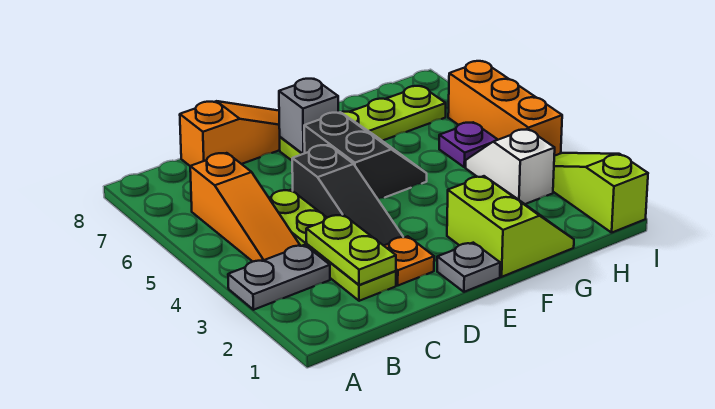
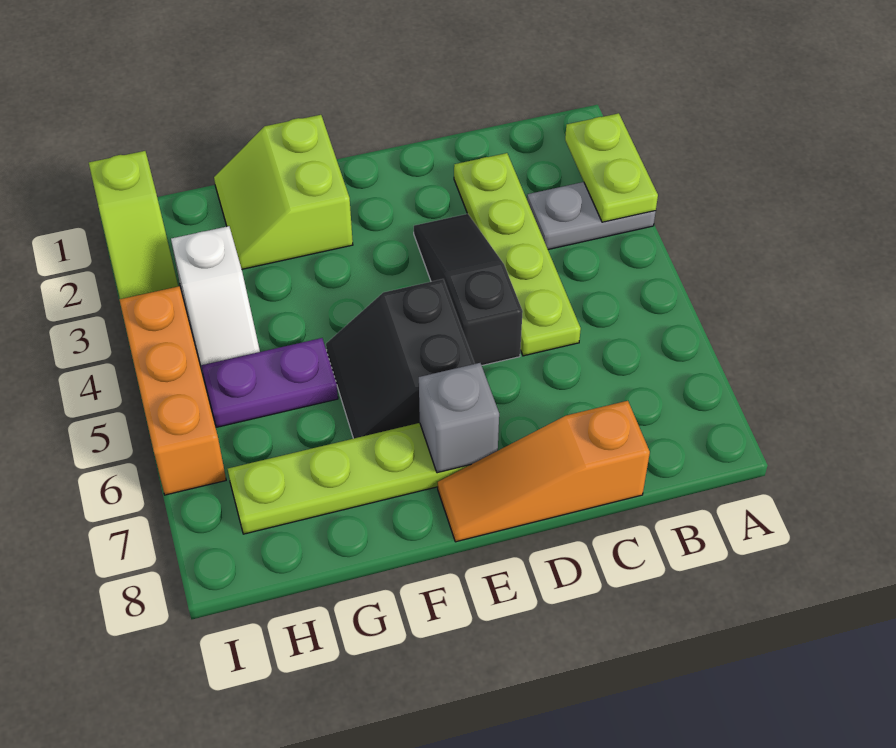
orange 1x3 slope [190,153,300,262] -> none
lime 1x2 plate [306,215,396,285] -> lime 1x2 plate moved to [565,113,658,222]
orange 1x1 plate [384,236,434,285] -> none
grey 1x1 plate [437,243,500,292] -> none
purple 1x1 plate [439,122,498,167] -> purple 1x2 plate [201,338,338,427]

